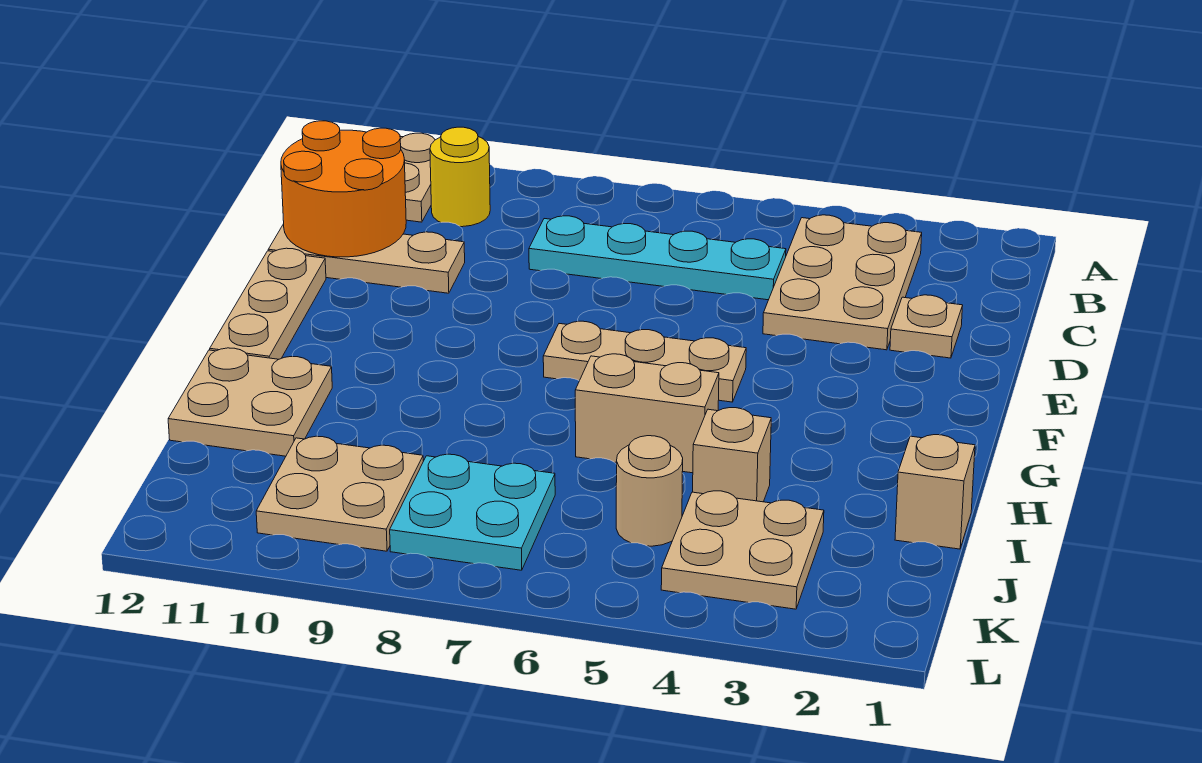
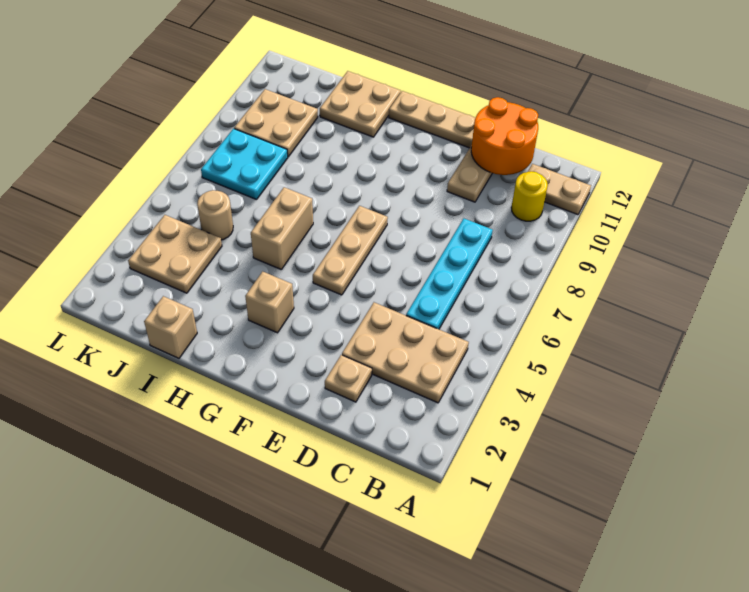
tan 1x1 brick [693,408,771,502] -> tan 1x1 brick moved to [245,272,294,333]

